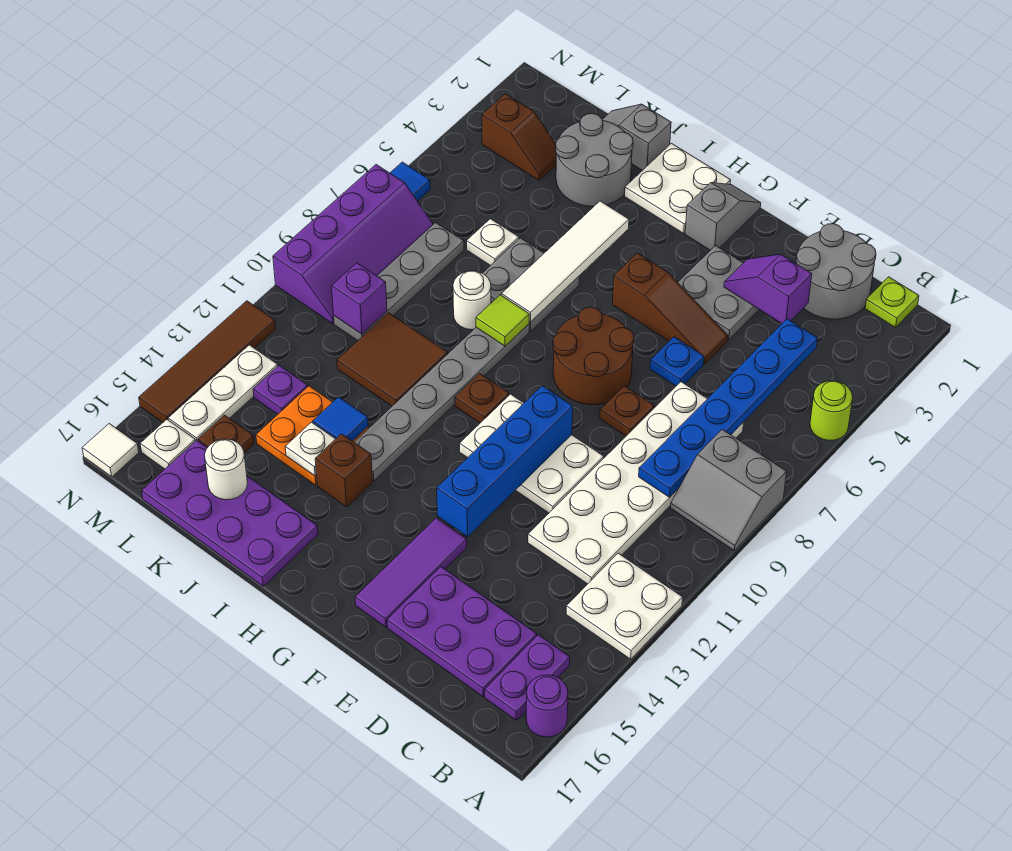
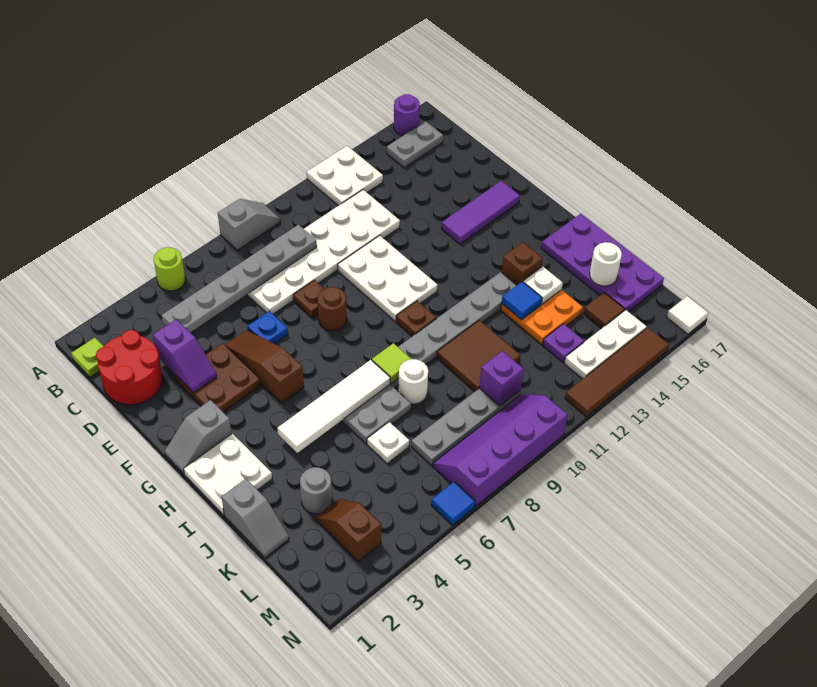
grey 2x2 slope [670,429,786,550] -> grey 1x2 slope [218,199,280,250]
purple 1x2 plate [485,635,570,720] -> grey 1x2 plate [387,121,443,168]
grey 2x2 round brick [796,224,876,319] -> red 2x2 round brick [96,330,163,405]
blue 1x6 plate [639,319,818,497] -> grey 1x6 plate [161,225,317,332]
purple 2x3 plate [387,567,537,697] -> none
grey 2x2 plate [678,246,759,340] -> brown 2x2 plate [176,343,261,412]
brown 2x2 round brick [553,307,634,405] -> brown 1x1 round brick [318,287,347,331]
blue 1x4 brick [437,386,573,537] -> none
grey 2x2 round brick [556,114,633,207] -> grey 1x1 round brick [300,467,332,514]
brown 1x1 plate [198,415,254,453] -> brown 1x1 tile [584,293,625,329]
white 1x1 plate [140,420,195,469] -> none

